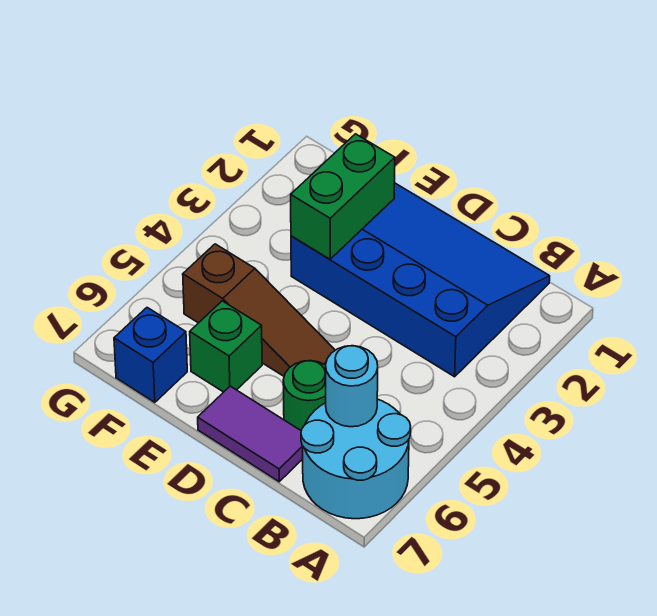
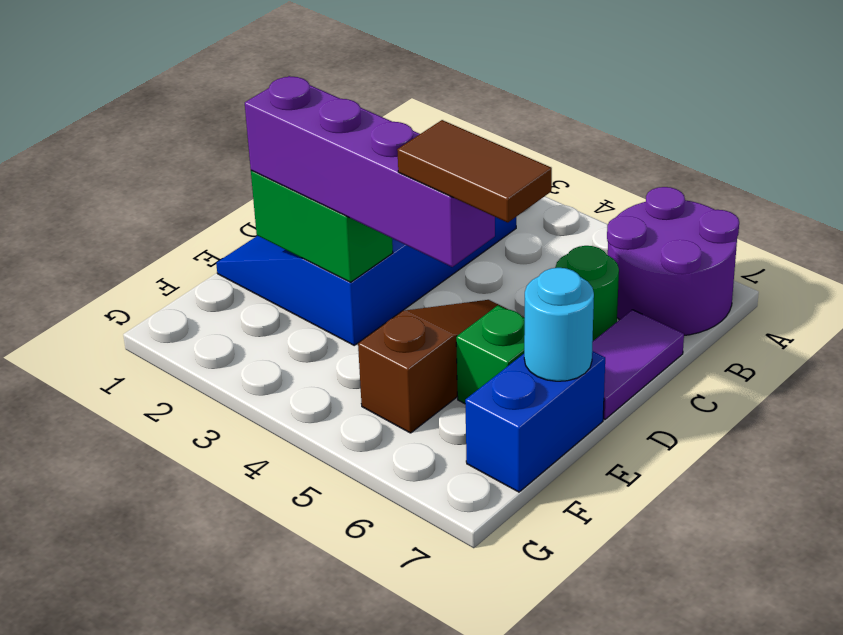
cyan 2x2 round brick [301,399,411,519] -> purple 2x2 round brick [607,187,739,335]
cyan 1x1 round brick [326,346,378,427] -> cyan 1x1 round brick moved to [524,268,594,381]
none -> purple 1x4 brick [245,76,495,267]
none -> brown 1x2 tile [397,120,552,223]
blue 1x1 brick [114,308,187,402] -> blue 1x2 brick [465,351,605,492]

